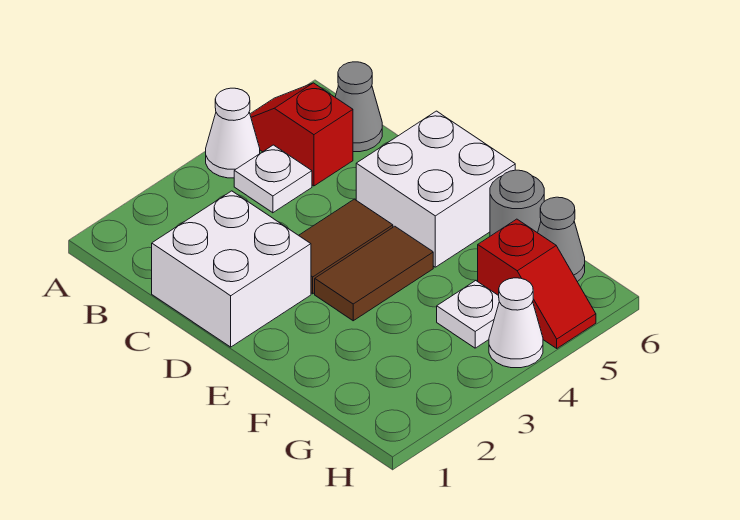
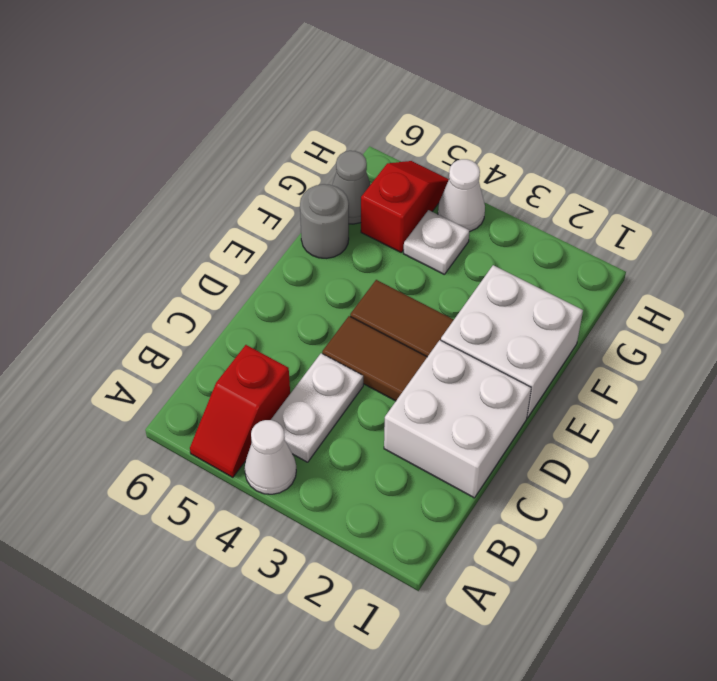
white 1x1 plate [234,145,312,213] -> white 1x2 plate [271,353,363,462]
grey 1x1 cone [335,62,382,152] -> none
white 2x2 brick [356,111,515,267] -> white 2x2 brick moved to [441,265,583,418]

